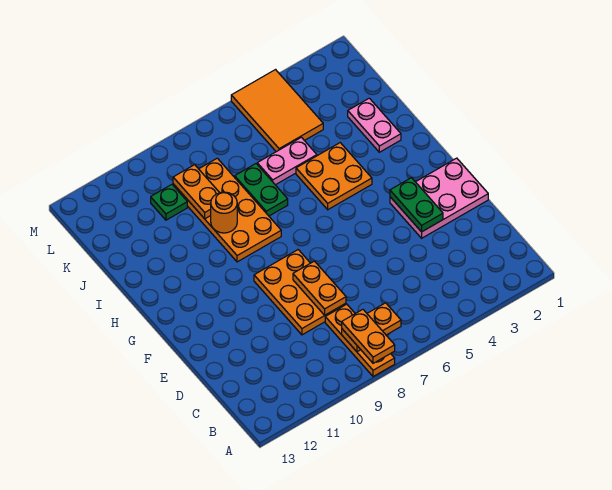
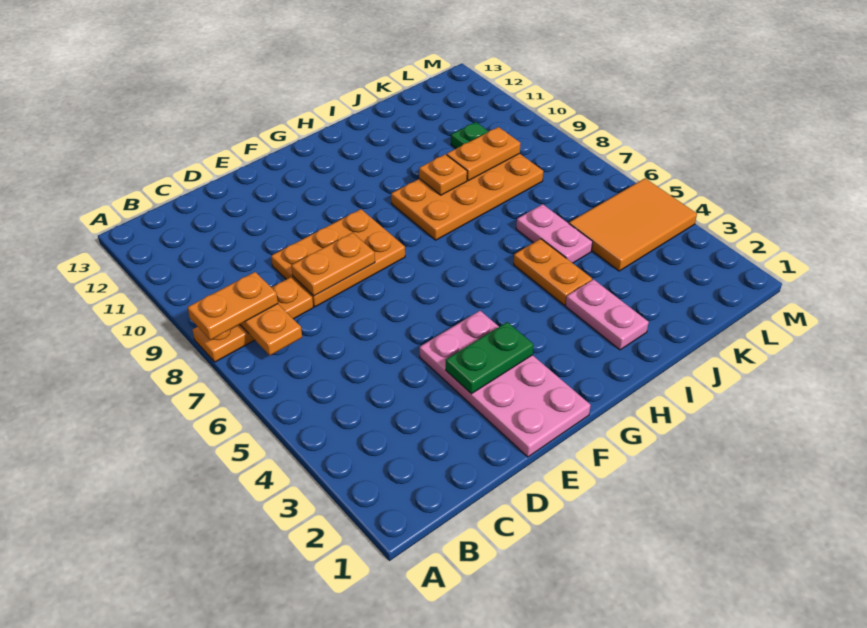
pink 2x3 plate [390,158,488,238] -> pink 2x4 plate [420,311,591,457]
orange 2x2 plate [296,143,372,210] -> orange 1x2 plate [514,239,592,305]
pink 1x2 plate [348,98,401,152] -> pink 1x2 plate turned to [566,279,649,350]
green 1x2 plate [235,164,288,216] -> none
orange 1x1 round brick [211,192,237,233] -> orange 1x1 plate [419,154,467,195]

